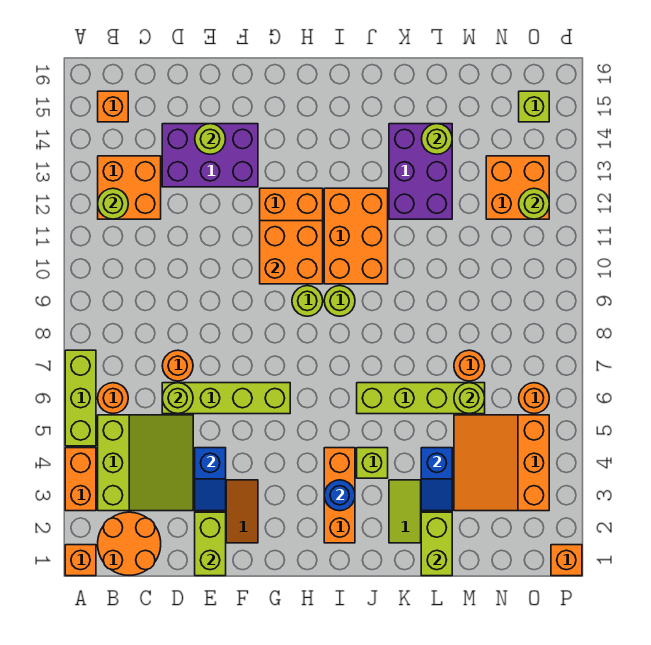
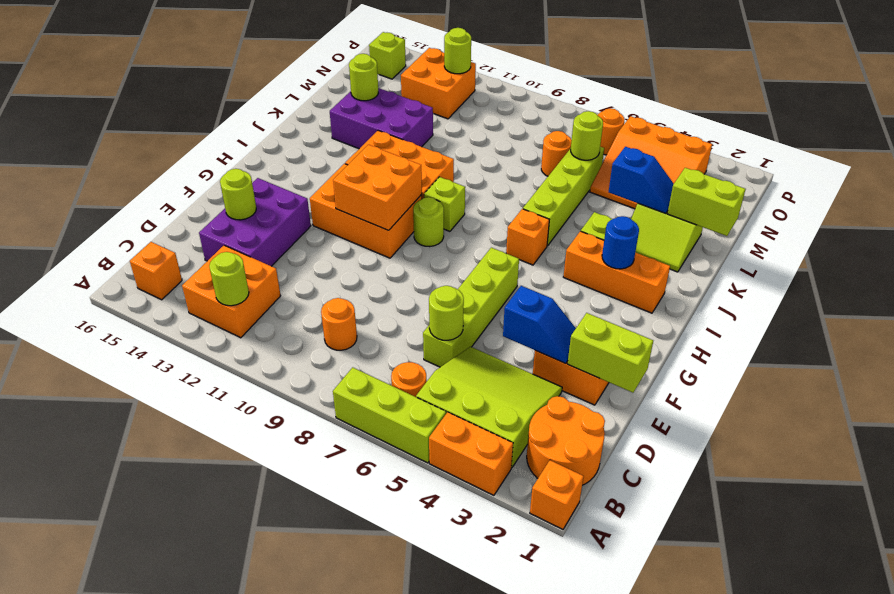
orange 1x1 round brick [162,350,193,381] -> orange 1x1 round brick moved to [321,298,357,350]
lime 1x1 round brick [324,286,355,316] -> lime 1x1 brick [424,177,465,231]
orange 1x1 brick [551,545,582,576] -> orange 1x1 brick moved to [506,209,549,265]

